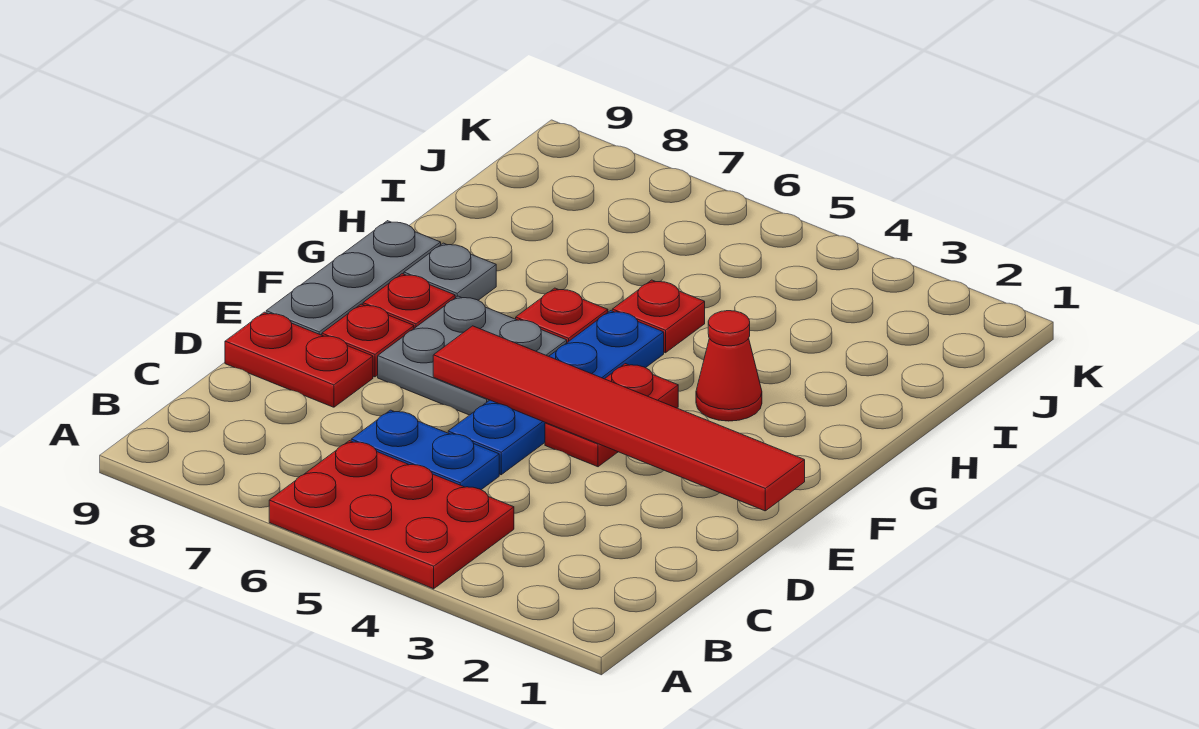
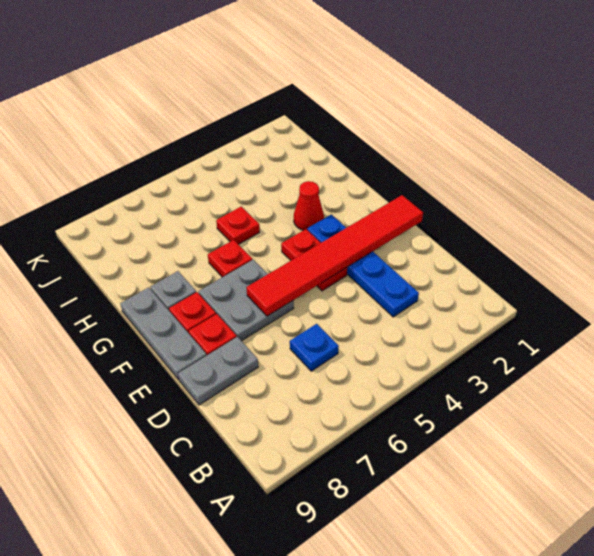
red 2x3 plate [269,441,514,589] -> none
blue 1x2 plate [351,410,499,490] -> blue 1x1 plate [290,324,339,371]
blue 1x4 plate [448,311,664,475] -> blue 1x4 plate moved to [307,214,419,317]
red 1x2 plate [225,312,373,407] -> grey 1x2 plate [178,337,258,405]

